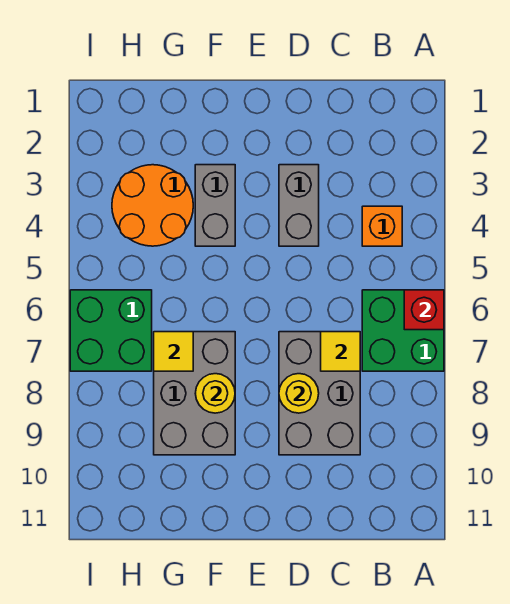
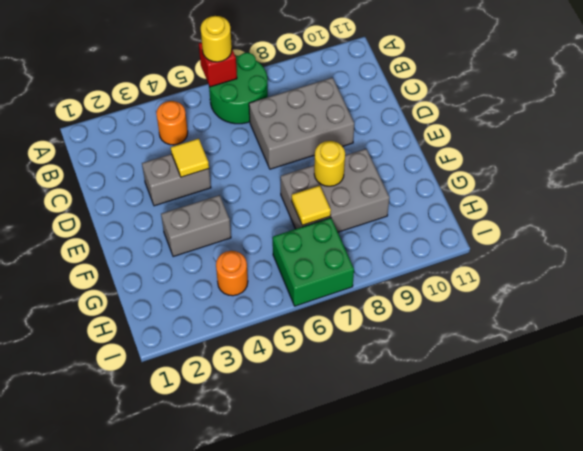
green 2x2 brick [362,290,444,371] -> green 2x2 round brick [209,53,268,124]
orange 1x1 brick [362,206,402,246] -> orange 1x1 round brick [156,101,188,145]
yellow 1x1 tile [321,332,360,371] -> yellow 1x1 tile moved to [171,139,209,177]
yellow 1x1 round brick [279,374,319,413] -> yellow 1x1 round brick moved to [201,16,232,62]
orange 2x2 round brick [112,165,193,246] -> orange 1x1 round brick [216,251,248,296]

